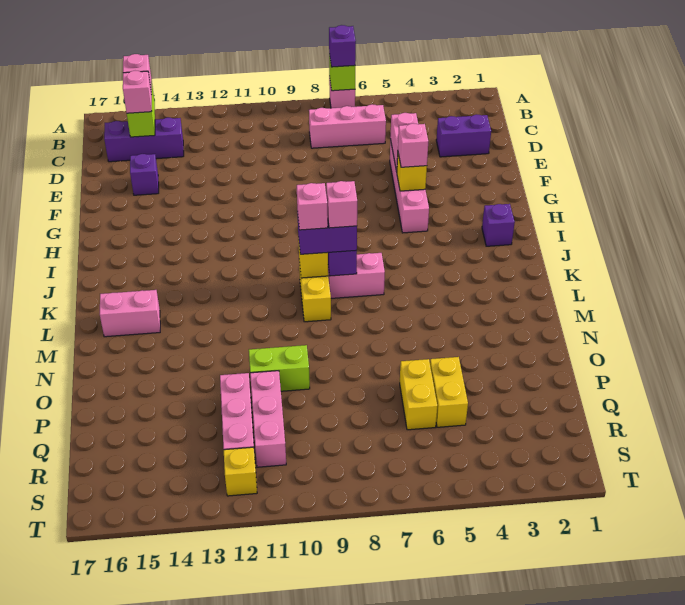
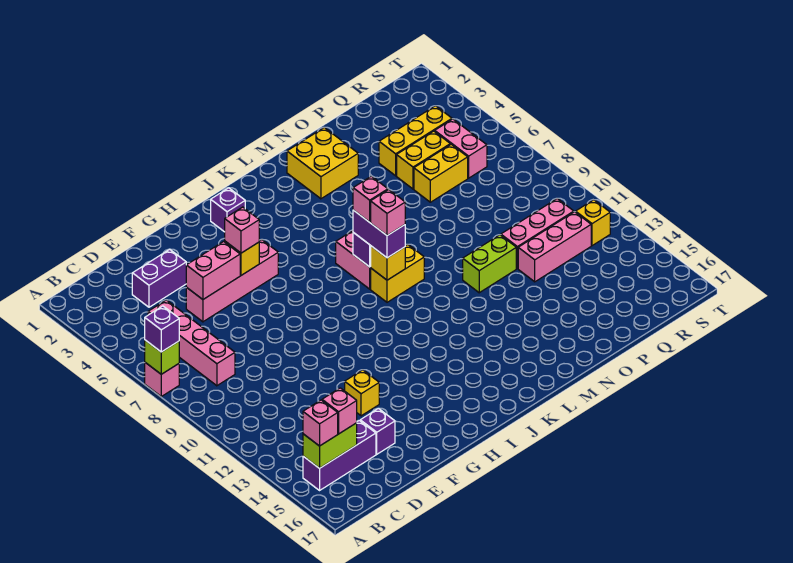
pink 1x3 brick [309,104,386,148] -> pink 1x4 brick [148,300,235,386]
purple 1x3 brick [104,118,184,162] -> purple 1x3 brick turned to [303,421,376,490]
purple 1x2 brick [436,114,491,157] -> purple 1x2 brick turned to [132,249,186,307]
none -> yellow 1x1 brick [345,370,379,416]
pink 1x2 brick [100,290,160,337] -> pink 1x2 brick moved to [435,119,487,178]
none -> yellow 2x2 brick [287,128,358,199]
lime 1x2 brick [249,345,310,391] -> lime 1x2 brick turned to [463,235,516,293]
none -> yellow 1x3 brick [379,106,452,176]

